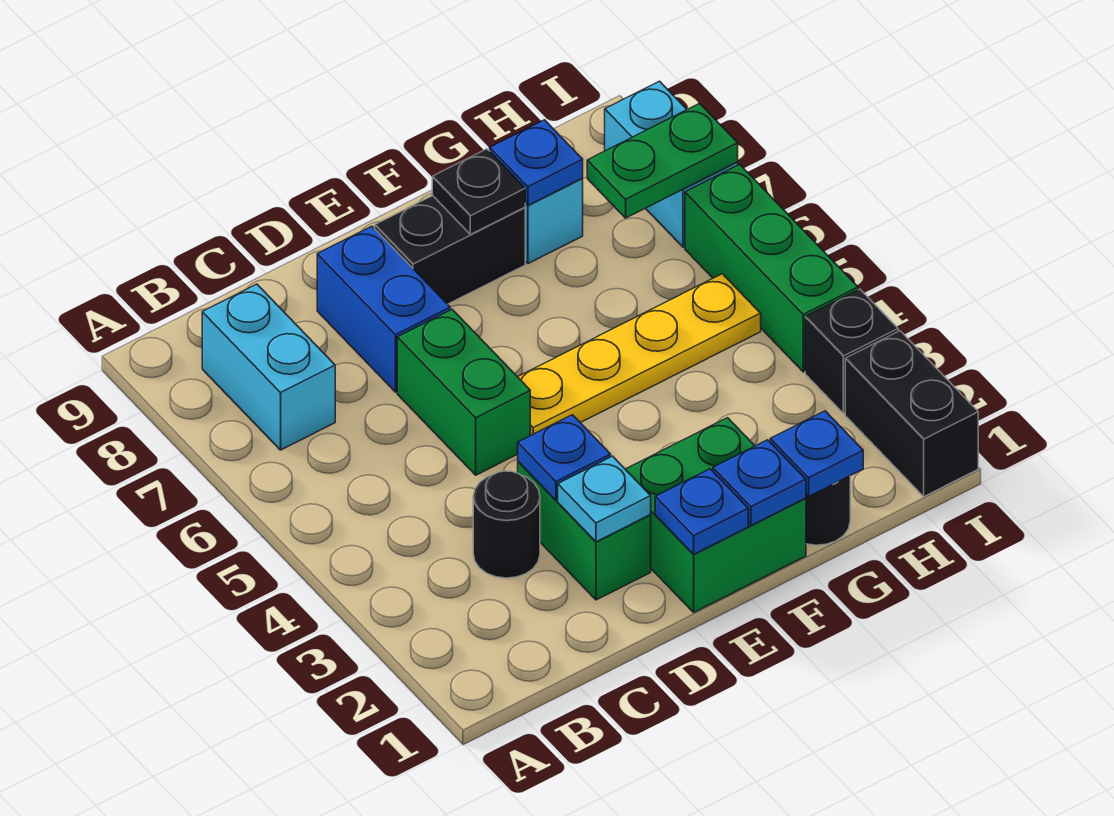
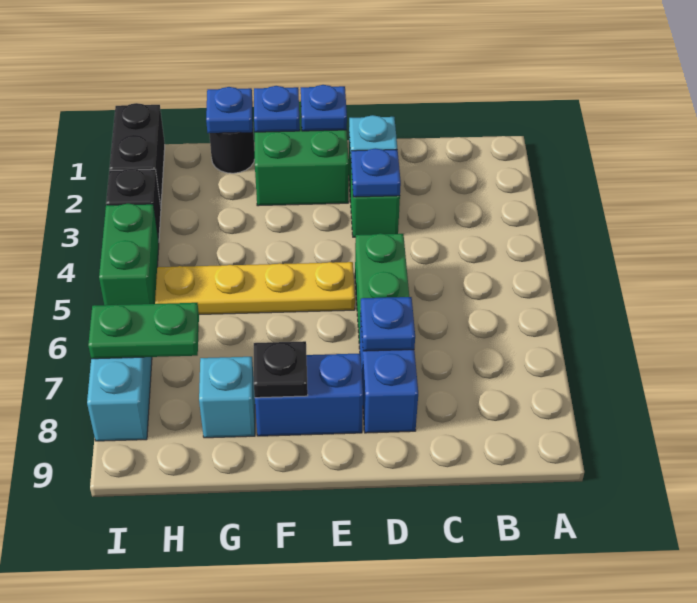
cyan 1x2 brick [202,284,335,450] -> none
black 1x1 round brick [473,471,540,578] -> none
black 1x2 brick [375,196,525,304] -> blue 1x2 brick [255,354,363,436]
blue 1x1 plate [490,120,583,205] -> blue 1x1 plate moved to [360,297,415,351]
green 1x3 brick [685,164,858,372] -> green 1x2 brick [99,204,159,305]

